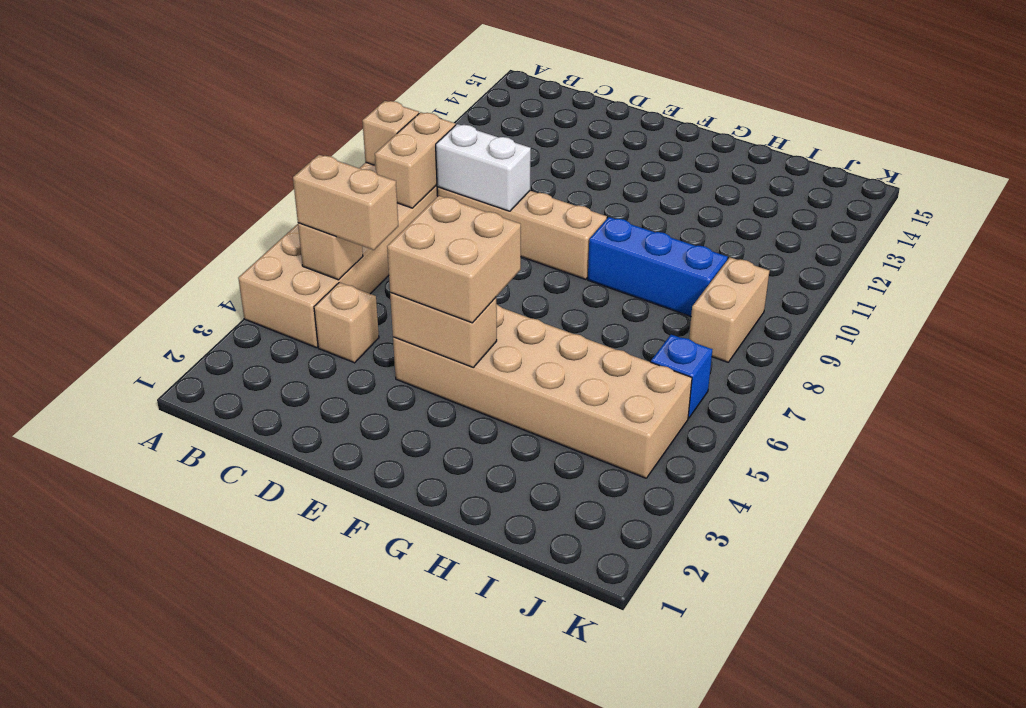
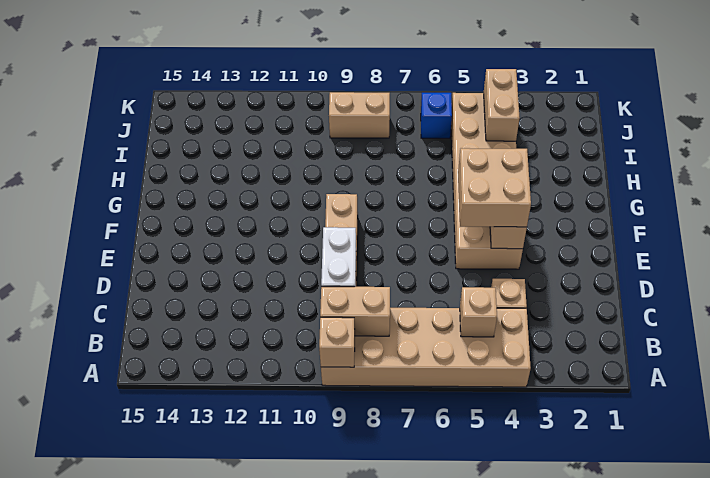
tan 1x2 brick [293,155,398,250] -> tan 1x2 brick moved to [484,69,520,141]
blue 1x3 brick [588,217,728,316] -> none

